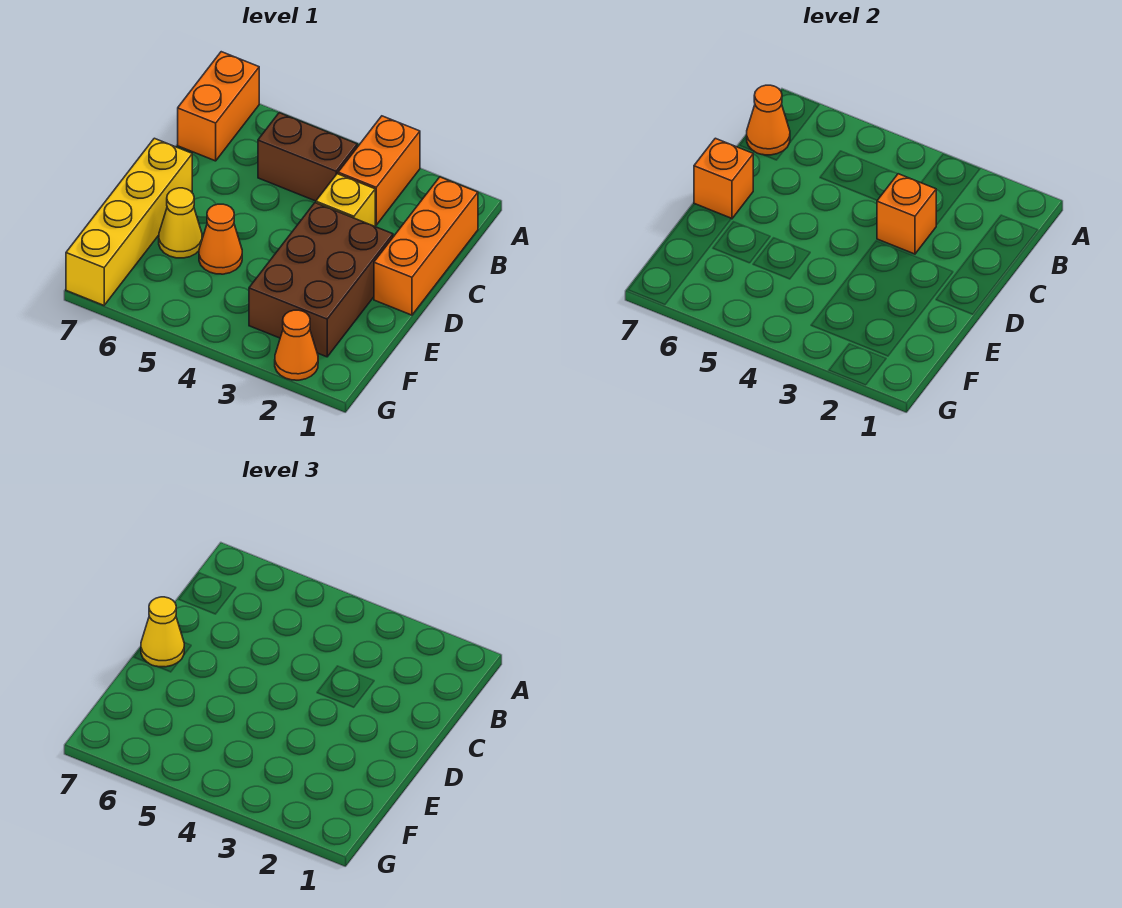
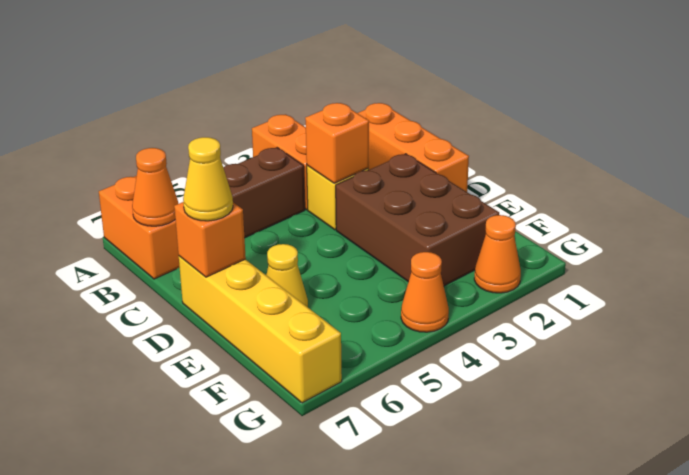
orange 1x1 cone [199,204,242,274] -> orange 1x1 cone moved to [401,252,449,332]

